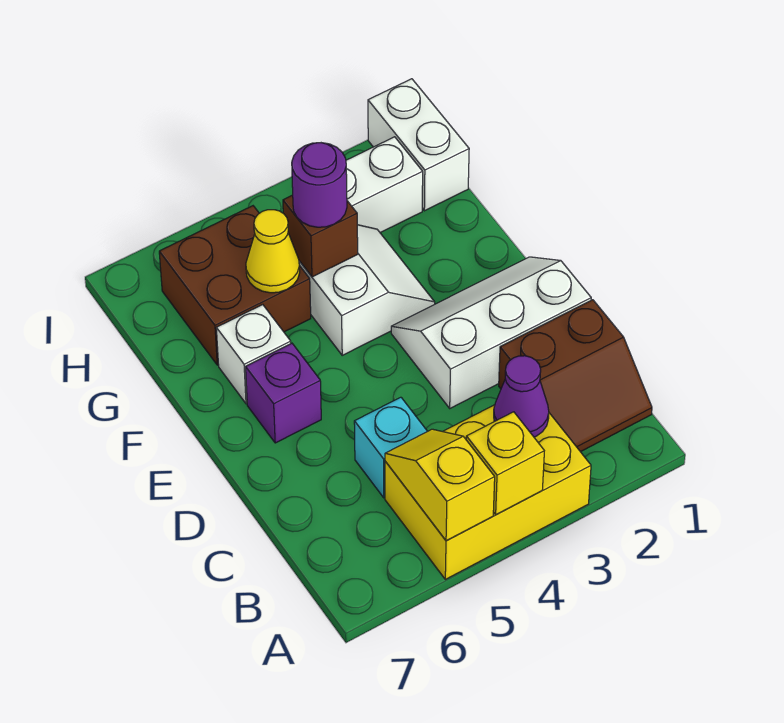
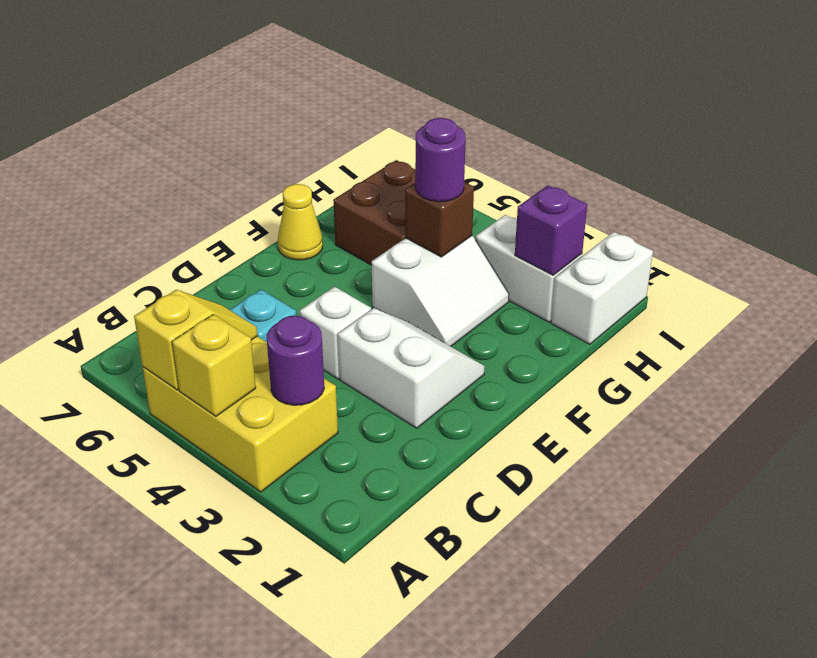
brown 2x2 slope [499,300,652,452] -> none
purple 1x1 cone [494,356,549,437] -> purple 1x1 round brick [267,316,324,405]
white 2x3 slope [391,257,591,408] -> white 2x2 slope [338,308,485,428]
purple 1x1 brick [246,343,321,443] -> purple 1x1 brick moved to [515,185,587,275]
white 1x1 brick [216,305,291,404] -> white 1x1 brick moved to [300,287,371,379]
yellow 1x1 cone [246,210,300,293] -> yellow 1x1 cone moved to [278,184,323,260]

